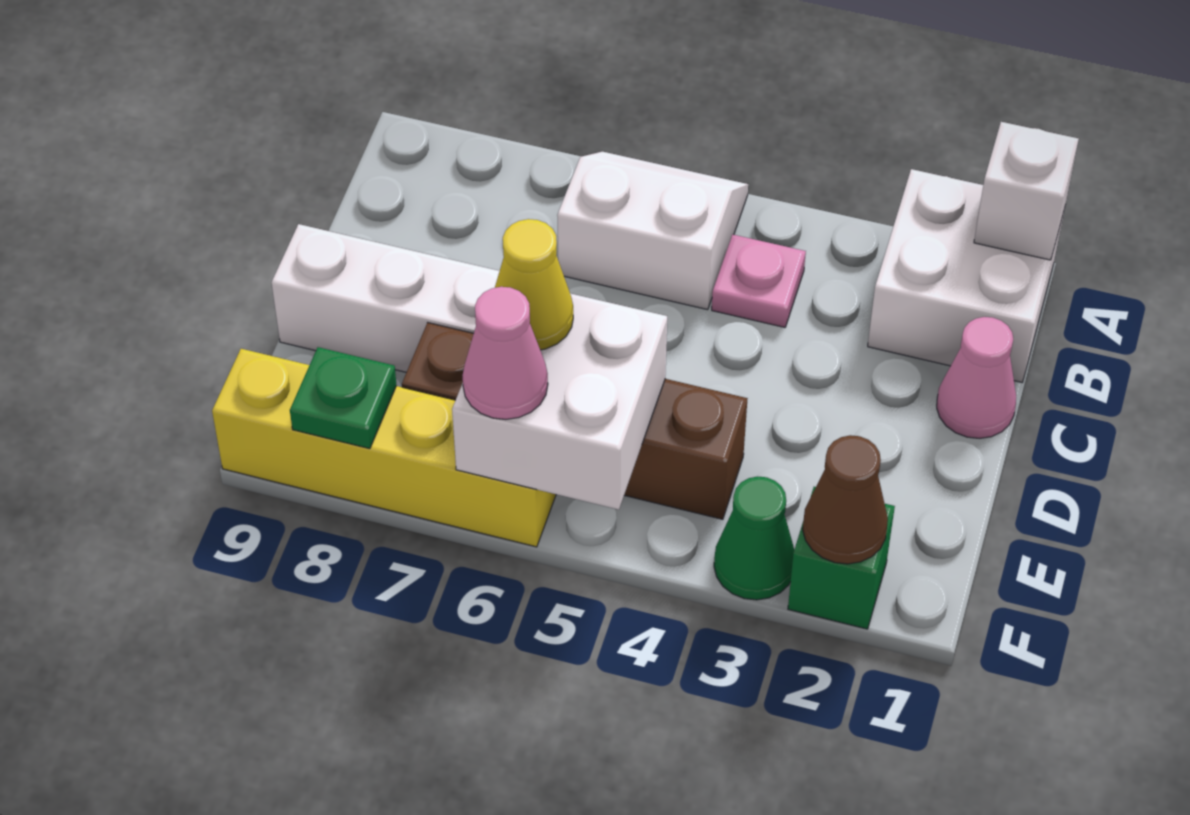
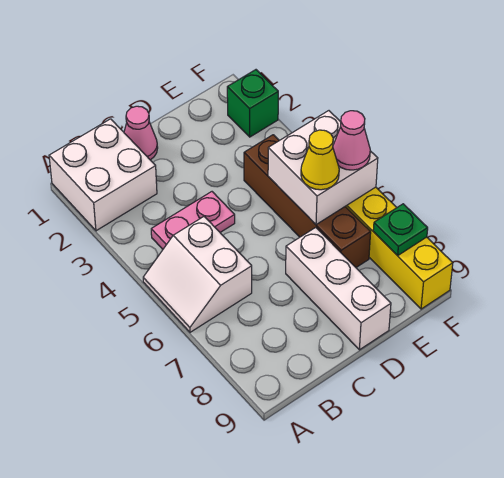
white 1x1 brick [974,122,1079,260] -> none
pink 1x1 plate [712,235,806,327] -> pink 1x2 plate [151,192,235,249]
brown 1x1 cone [803,435,888,564] -> none
green 1x1 cone [714,477,794,600] -> none

